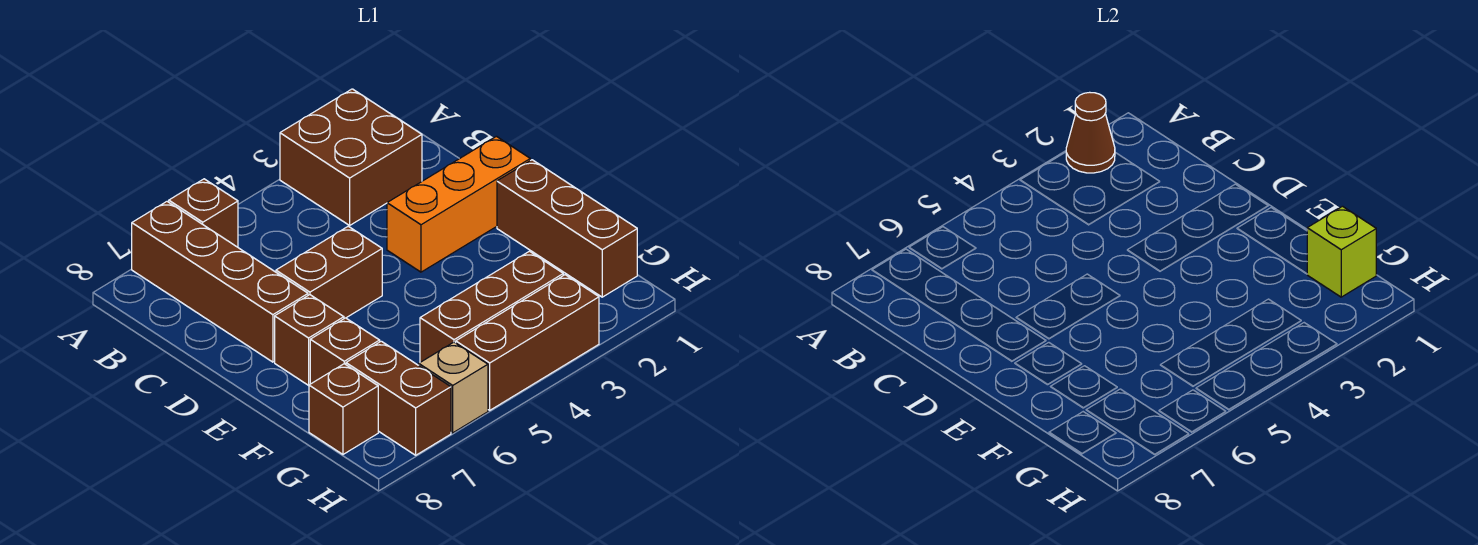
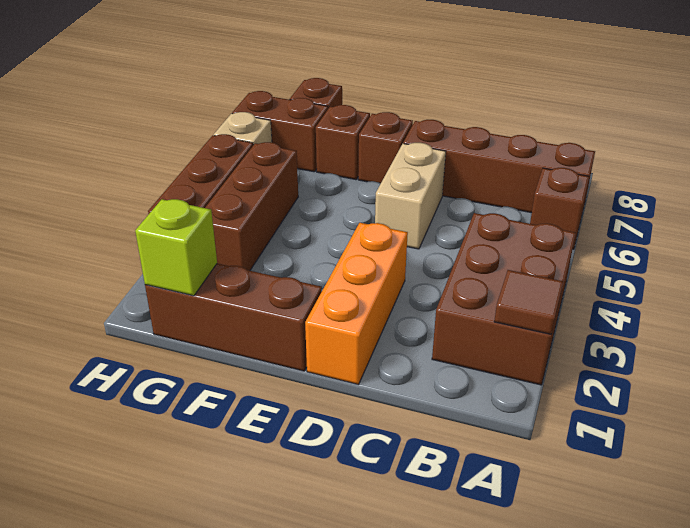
brown 2x2 brick [280,89,422,225] -> brown 2x3 brick [432,213,576,385]
brown 1x1 cone [1066,92,1115,173] -> brown 1x1 tile [494,270,563,334]
brown 1x2 brick [276,226,382,318] -> tan 1x2 brick [375,143,446,249]

